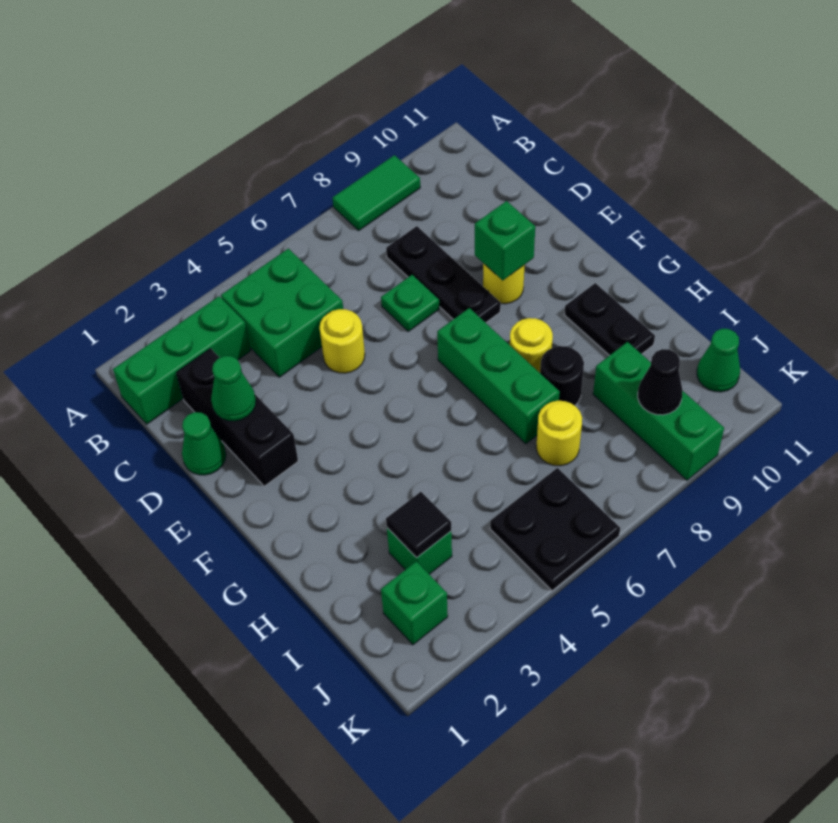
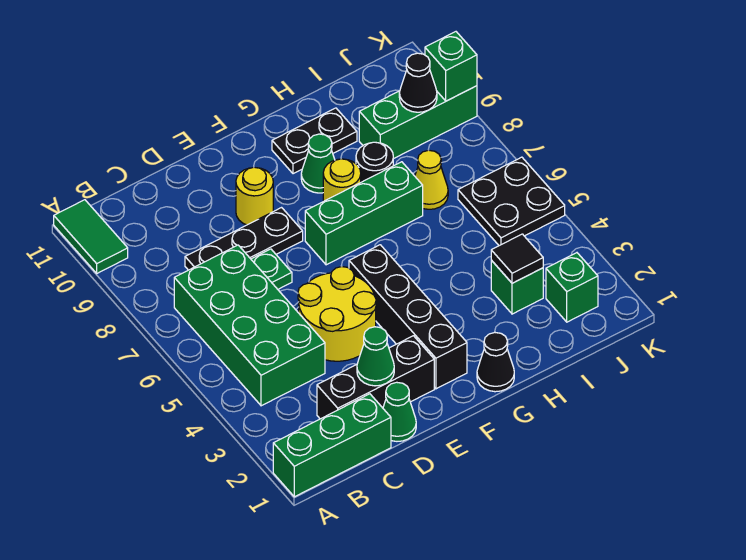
green 1x2 tile [333,155,420,231] -> green 1x2 tile moved to [54,200,128,273]
green 1x3 brick [113,296,251,424] -> green 1x3 brick turned to [273,394,391,497]
green 2x2 brick [221,249,343,377] -> green 2x4 brick [174,245,325,406]
yellow 1x1 round brick [320,309,365,373] -> yellow 2x2 round brick [298,267,376,361]
green 1x1 brick [475,201,535,280] -> green 1x1 brick moved to [425,32,477,101]
none -> black 1x4 brick [349,245,467,389]
none -> black 1x1 cone [477,333,514,392]
yellow 1x1 round brick [536,401,582,466] -> yellow 1x1 cone [415,150,448,209]
green 1x1 cone [697,329,740,392] -> green 1x1 cone moved to [301,134,335,193]

